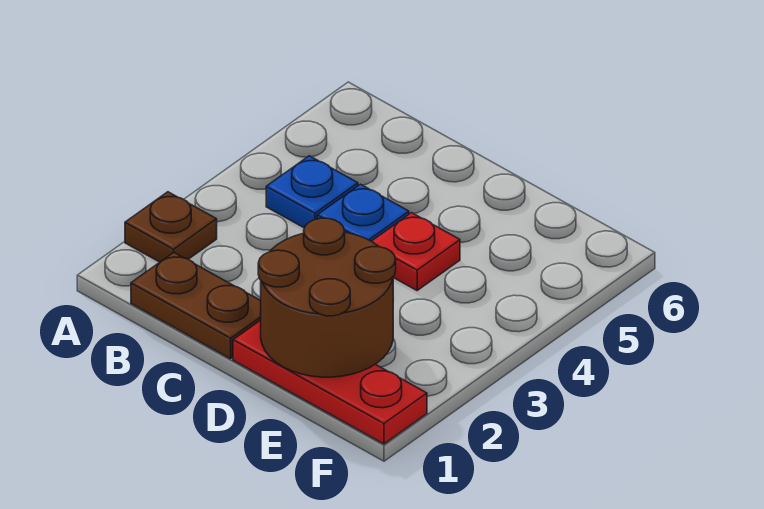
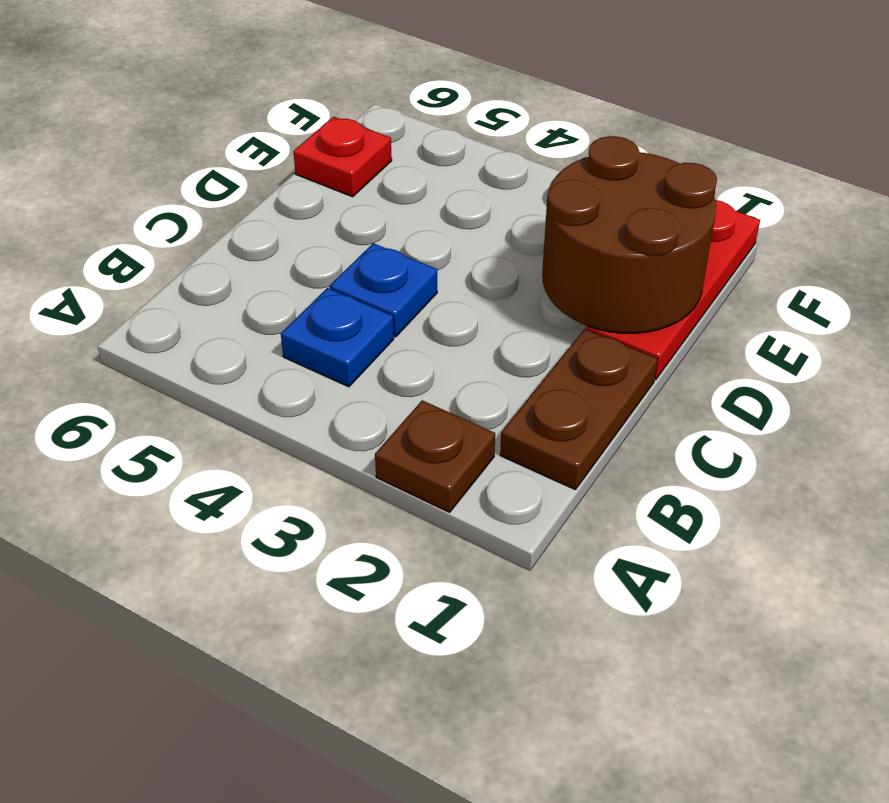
red 1x1 plate [372,213,460,290] -> red 1x1 plate moved to [293,117,392,197]

